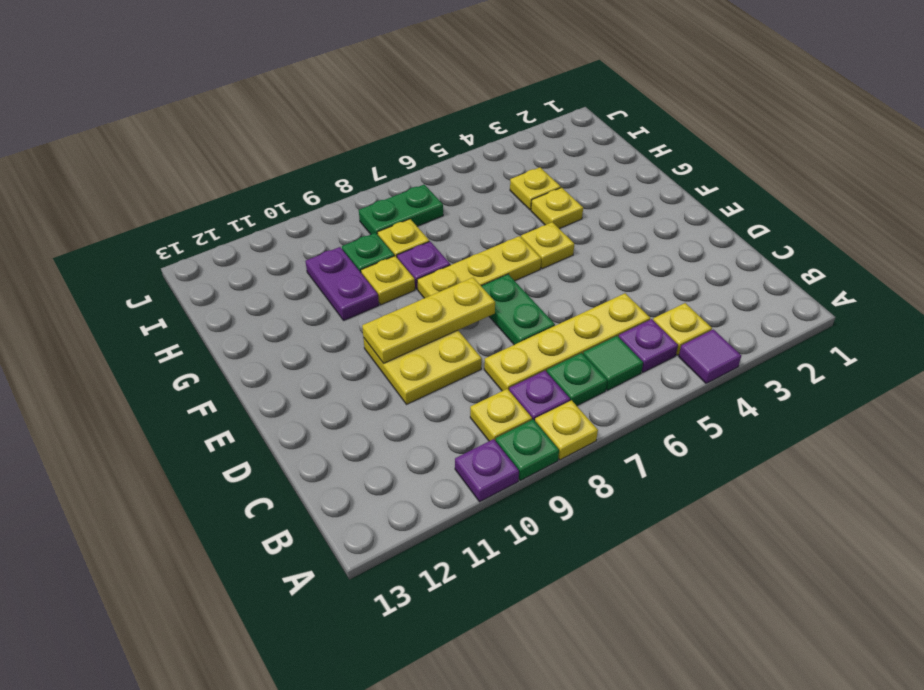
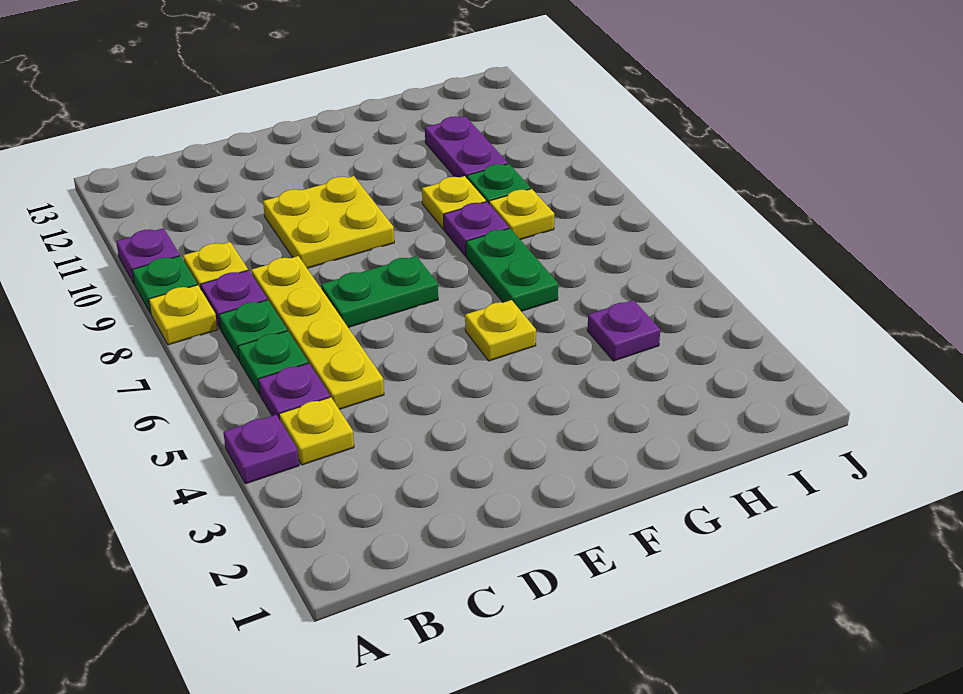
purple 1x1 tile [679,329,741,383] -> purple 1x1 plate [223,415,299,484]
green 1x1 tile [583,336,643,390] -> green 1x1 plate [238,331,308,394]
yellow 1x3 plate [362,278,495,363] -> none
yellow 1x3 plate [417,236,541,298] -> none
yellow 1x1 plate [531,188,583,229] -> none
purple 1x2 plate [305,247,379,320] -> purple 1x2 plate turned to [425,116,508,178]
yellow 1x1 plate [510,167,561,210] -> purple 1x1 plate [587,300,660,361]
green 1x2 plate [359,185,443,235] -> green 1x2 plate moved to [466,228,558,311]

